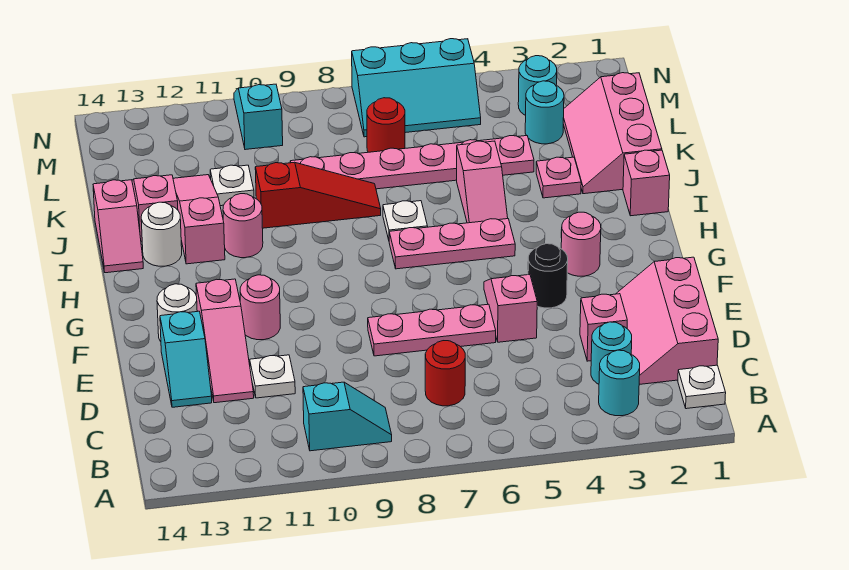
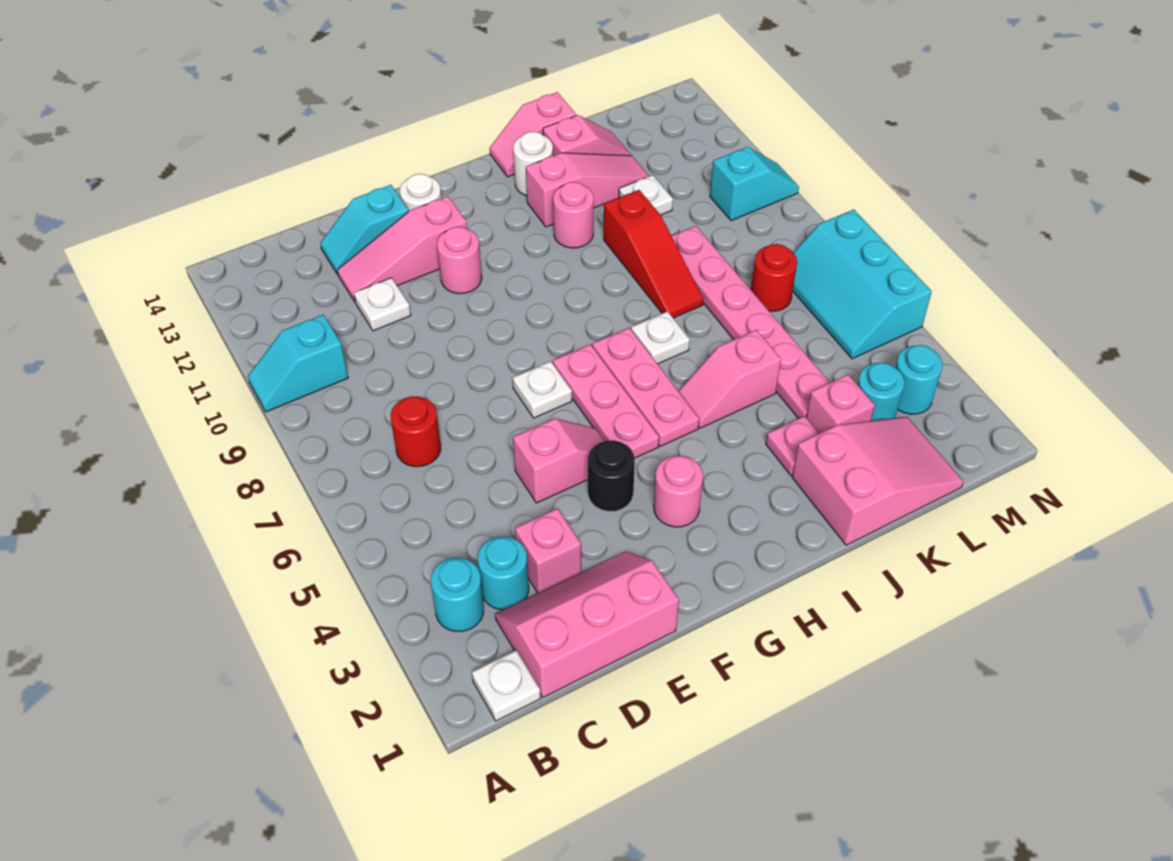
cyan 1x2 slope [303,382,392,451] -> cyan 1x2 slope turned to [248,314,348,412]
pink 1x3 plate [368,304,496,356] -> pink 1x3 plate moved to [553,344,659,458]
none -> white 1x1 plate [513,361,572,418]
pink 1x1 brick [623,150,670,216] -> pink 1x1 brick moved to [806,375,875,433]
pink 2x3 slope [563,73,662,194] -> pink 2x3 slope turned to [792,417,964,545]

